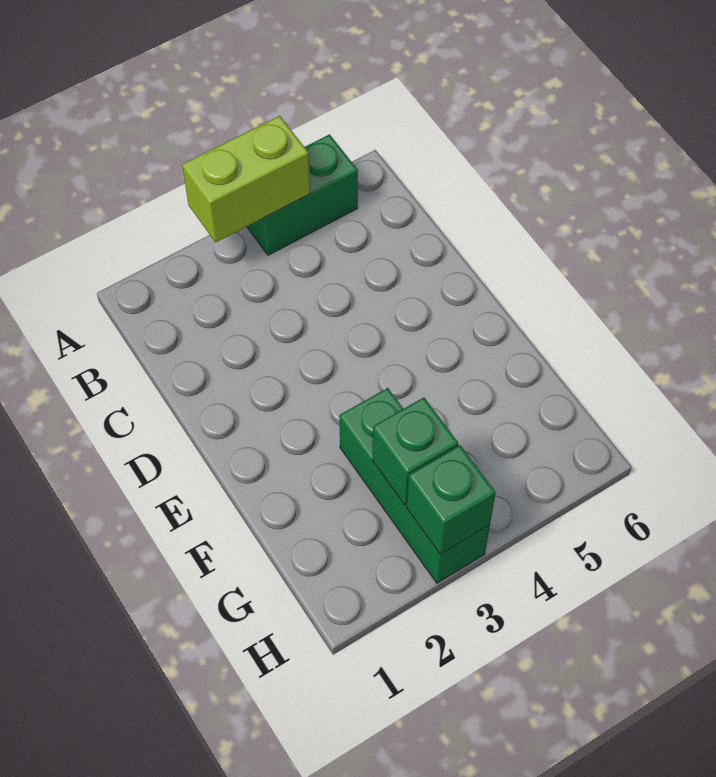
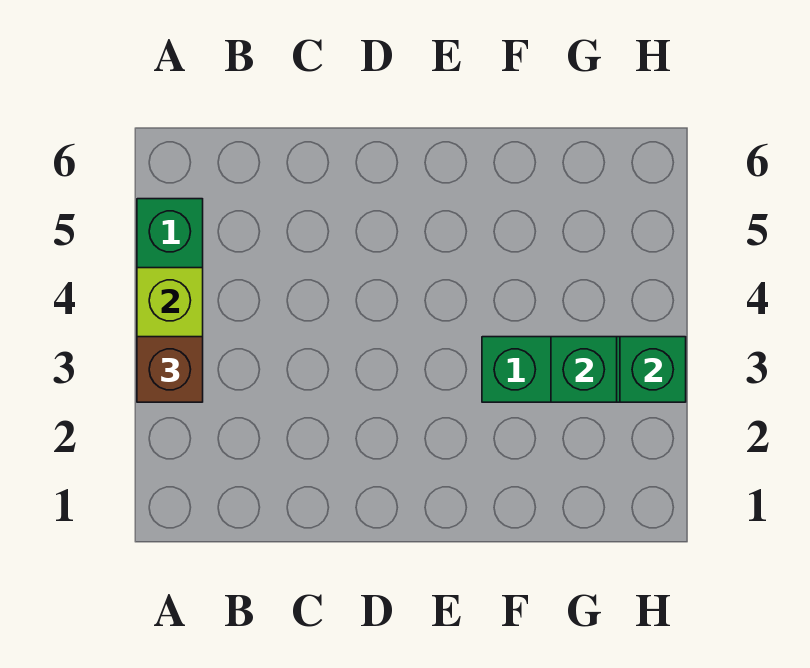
none -> brown 1x1 brick [137,337,203,402]

